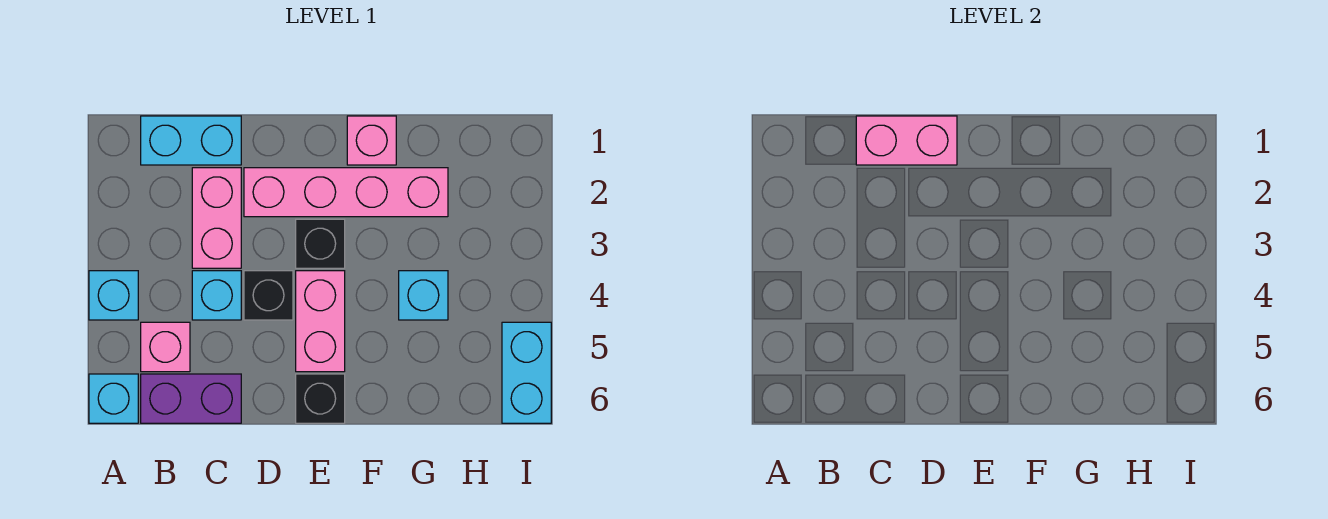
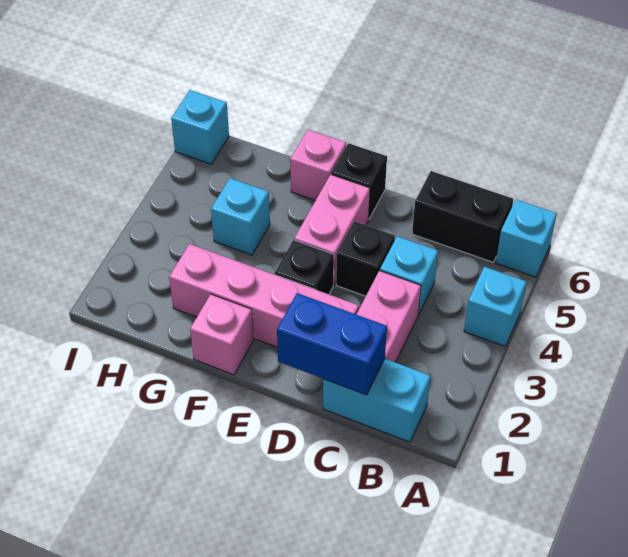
pink 1x1 brick [141,322,190,372] -> pink 1x1 brick moved to [290,130,346,201]
purple 1x2 brick [141,374,241,423] -> black 1x2 brick [412,171,513,262]
pink 1x2 brick [856,116,957,165] -> blue 1x2 brick [277,293,387,395]
cyan 1x2 brick [502,322,551,423] -> cyan 1x1 brick [171,90,229,164]

